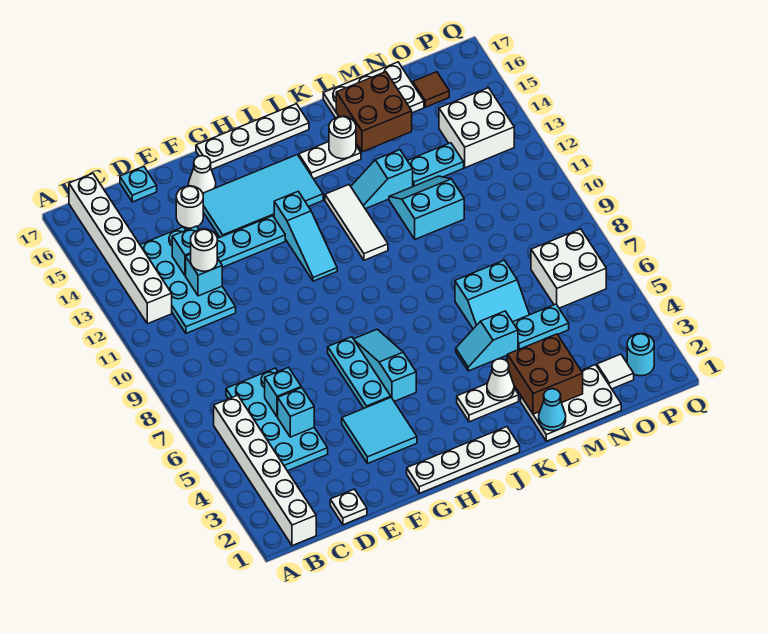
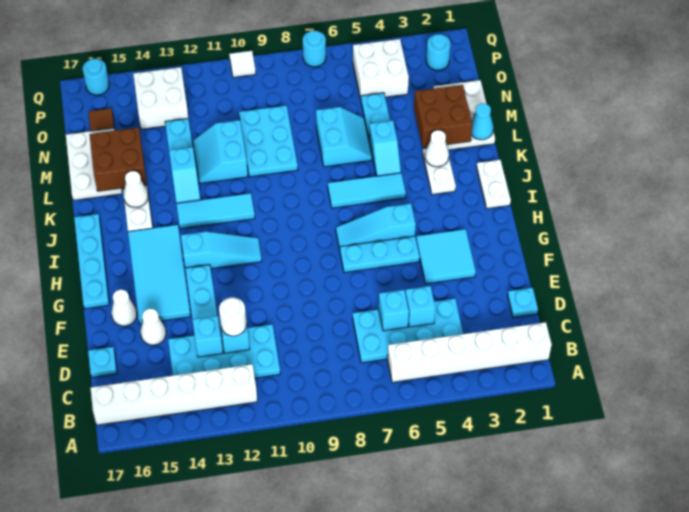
white 1x1 plate [330,489,367,525] -> cyan 1x1 plate [508,288,538,317]
white 1x1 round brick [176,186,203,228] -> white 1x1 cone [140,309,166,345]
white 1x4 plate [407,427,520,493] -> white 1x2 plate [477,160,511,209]
white 1x4 plate [196,104,309,170] -> cyan 1x4 plate [74,214,109,309]
none -> cyan 1x3 tile [328,173,406,208]
white 1x3 tile [325,185,388,260] -> cyan 1x3 tile [176,193,255,229]
white 1x1 round brick [329,116,356,159] -> white 1x1 cone [124,171,148,207]
none -> cyan 2x3 plate [239,106,298,177]
white 1x1 tile [597,354,634,389] -> white 1x1 tile moved to [229,51,256,77]
white 2x2 brick [531,229,606,308] -> white 2x2 brick moved to [353,39,409,99]
none -> cyan 1x1 round brick [303,31,326,67]
none -> cyan 1x1 round brick [83,59,109,95]

